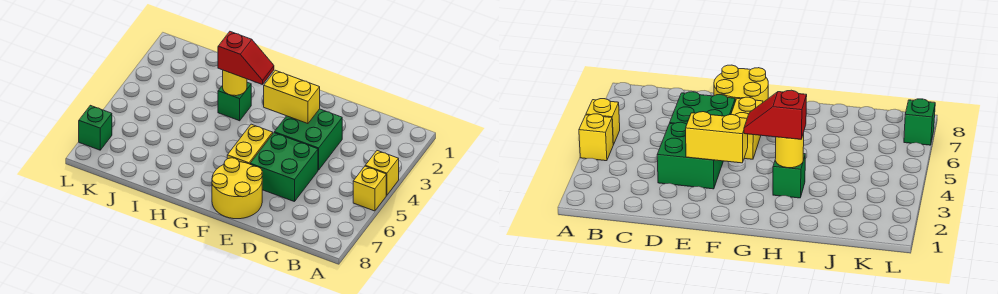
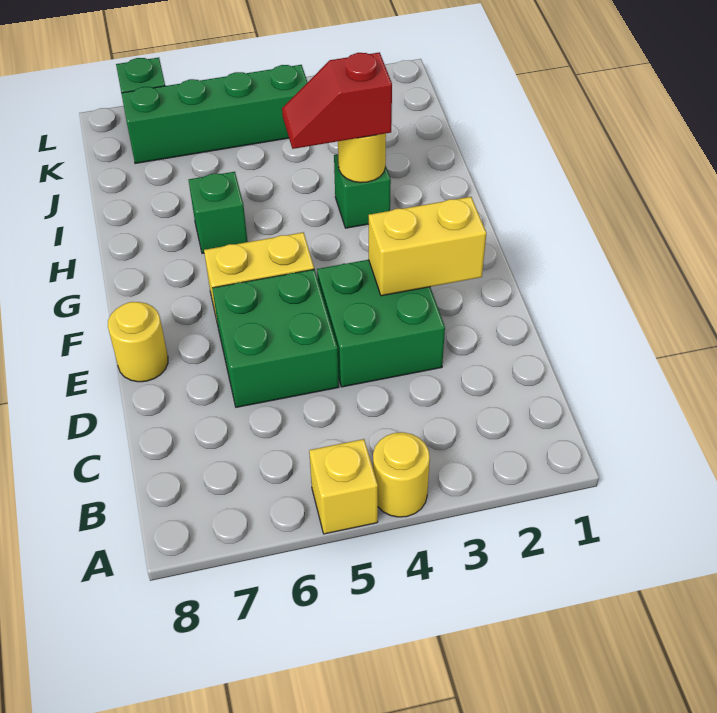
yellow 1x1 brick [365,151,399,195] -> yellow 1x1 round brick [373,432,430,517]
yellow 1x2 brick [264,70,320,124] -> yellow 1x2 brick turned to [369,197,486,296]
yellow 2x2 round brick [212,158,262,219] -> yellow 1x1 round brick [108,302,168,382]
red 1x2 slope [218,32,274,85] -> red 1x2 slope turned to [282,52,392,149]
none -> green 1x1 brick [189,172,248,254]
none -> green 1x4 brick [121,65,308,164]

